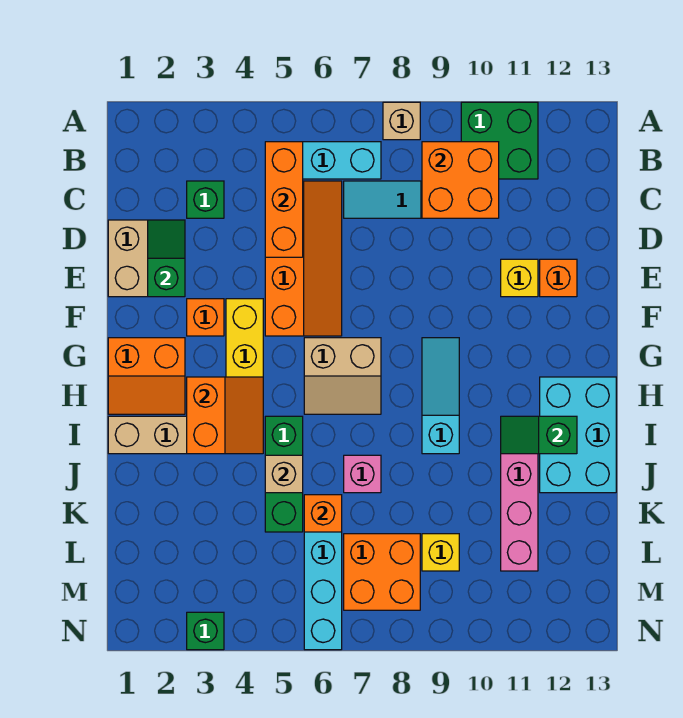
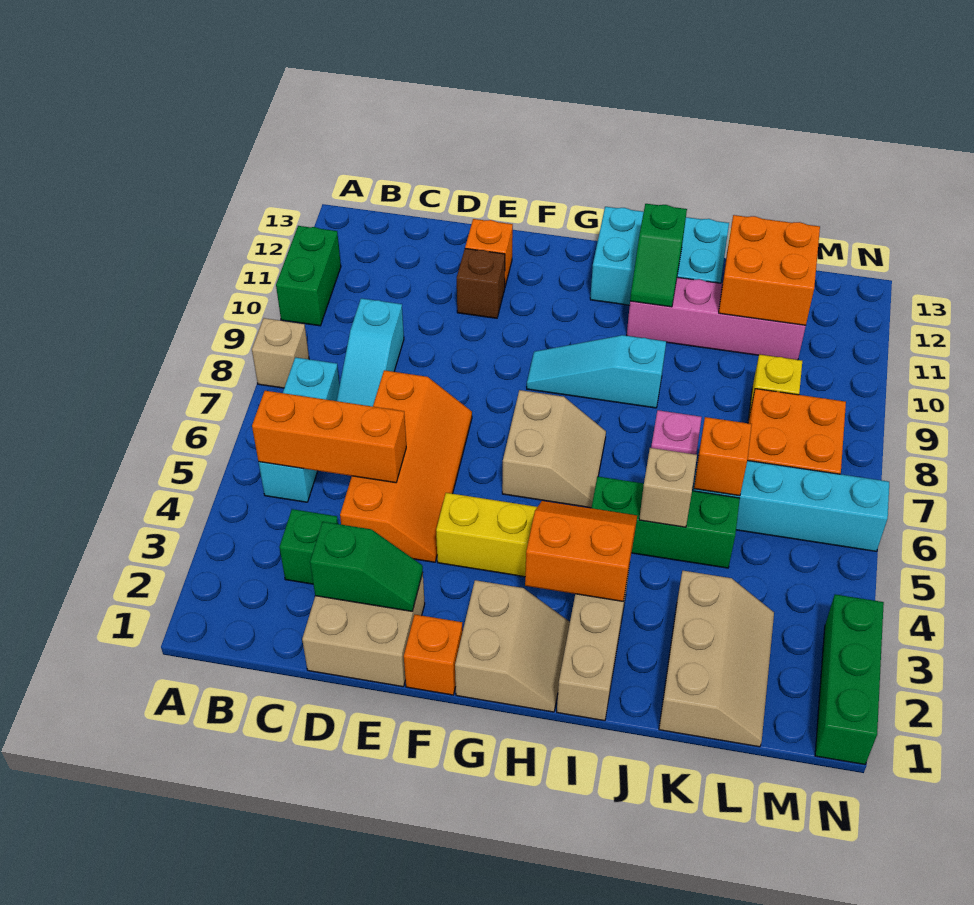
green 2x2 brick [461,102,538,179] -> green 1x2 brick [276,226,341,326]
orange 2x2 brick [422,142,499,218] -> orange 2x2 brick moved to [719,215,820,325]
orange 2x4 slope [265,181,342,336] -> orange 2x4 slope turned to [340,370,472,562]
green 1x2 slope [148,220,185,297] -> green 1x2 slope turned to [310,522,423,611]
yellow 1x1 brick [501,259,538,297] -> brown 1x1 brick [457,249,505,318]
orange 1x1 brick [187,299,224,336] -> orange 1x1 brick moved to [404,615,463,695]
orange 2x2 slope [108,338,185,414] -> tan 2x2 slope [455,580,570,712]
none -> tan 2x3 slope [659,571,774,747]
green 1x1 brick [187,612,224,650] -> green 1x3 brick [815,594,884,764]

